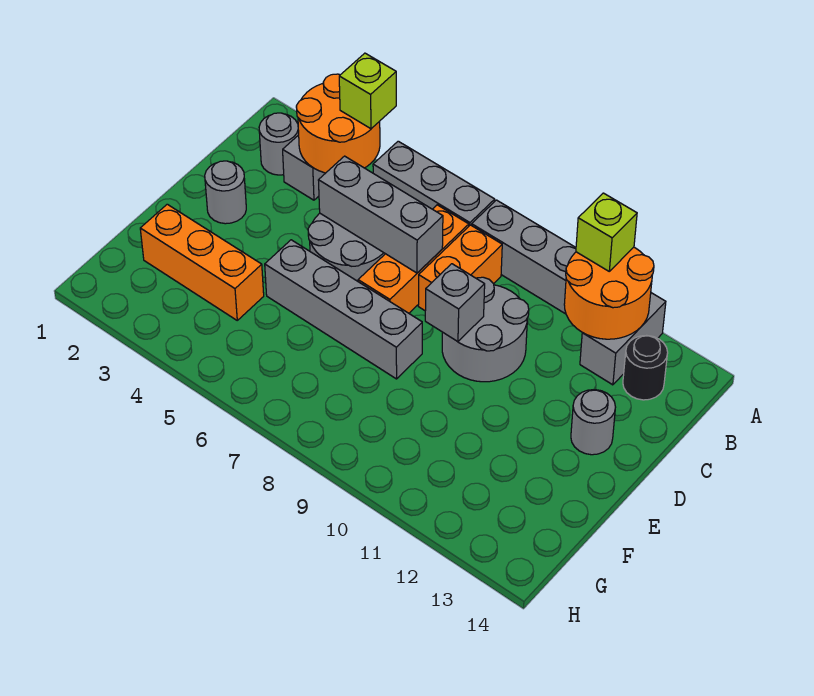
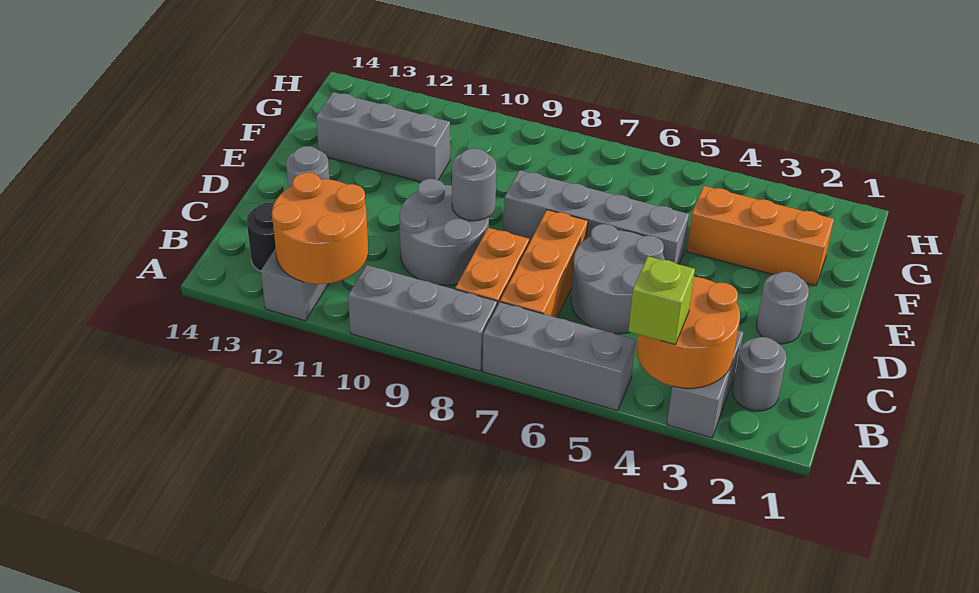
lime 1x1 brick [576,193,637,271] -> none
grey 1x3 brick [318,156,443,273] -> grey 1x3 brick moved to [316,92,450,182]
grey 1x1 brick [425,264,485,342] -> grey 1x1 round brick [452,148,496,221]

